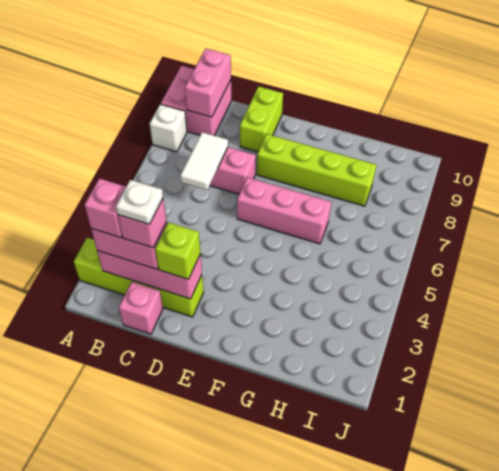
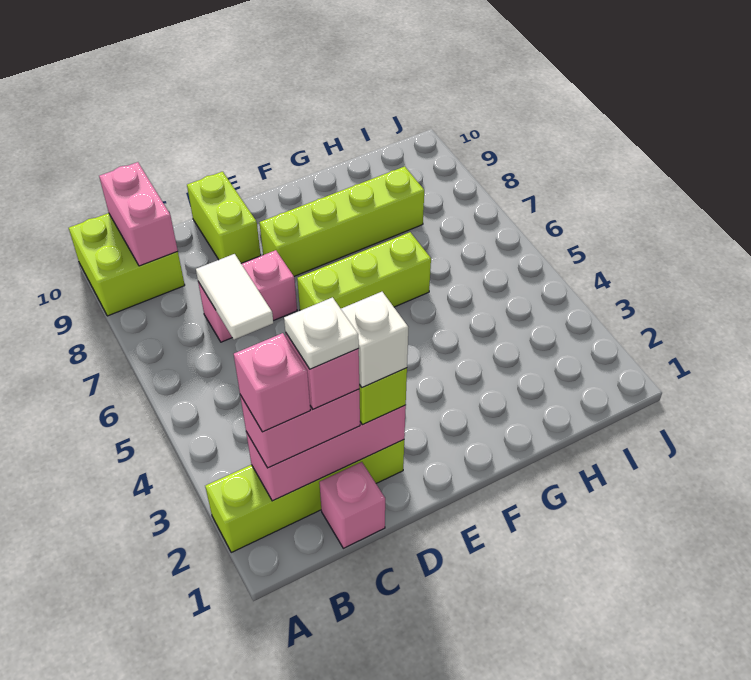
white 1x1 brick [150,104,187,152] -> white 1x1 brick moved to [341,292,408,388]
pink 2x2 brick [161,66,231,136] -> lime 2x2 brick [69,213,185,316]
pink 1x3 brick [237,177,331,244] -> lime 1x3 brick [297,232,431,311]

